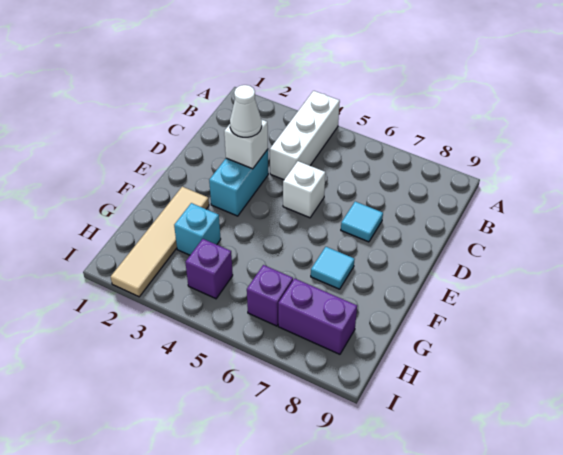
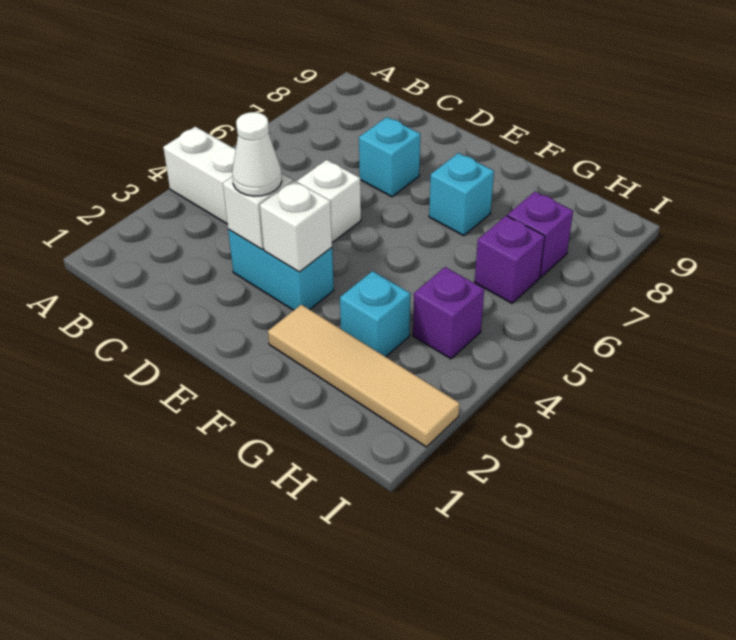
cyan 1x1 tile [341,202,383,242] -> cyan 1x1 brick [359,117,420,197]
none -> white 1x1 brick [260,180,332,272]
cyan 1x1 tile [311,247,355,289] -> cyan 1x1 brick [429,153,494,236]
purple 1x2 brick [278,278,357,354] -> purple 1x1 brick [507,192,573,277]

